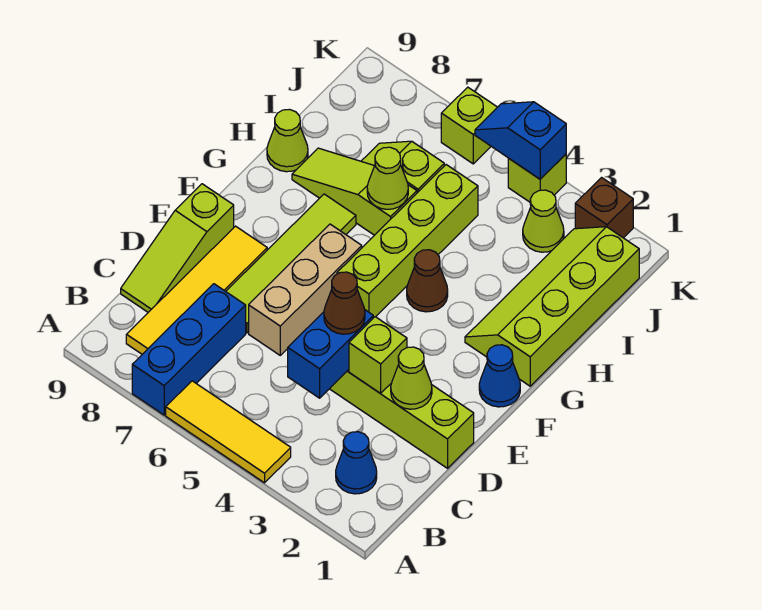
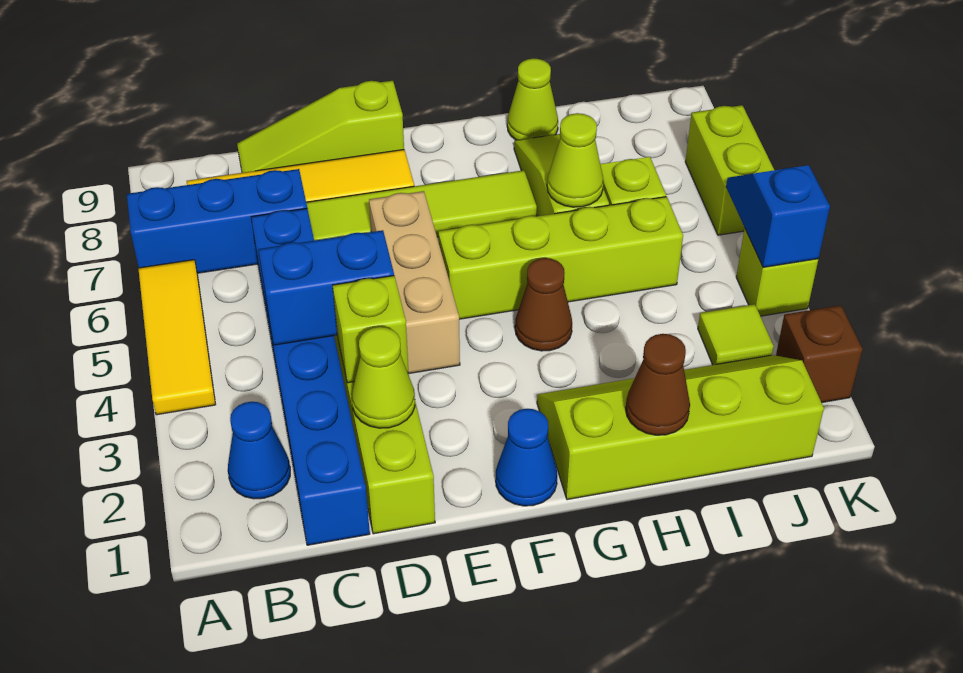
none -> blue 1x6 brick [251,208,370,545]
brown 1x1 cone [324,272,365,334] -> brown 1x1 cone moved to [626,334,690,435]
tan 1x3 brick [249,224,362,355] -> tan 1x3 brick turned to [369,191,460,373]
lime 1x1 cone [523,190,564,252] -> lime 1x1 tile [698,304,774,365]
lime 1x1 brick [441,87,497,164] -> lime 1x2 brick [685,105,774,235]

